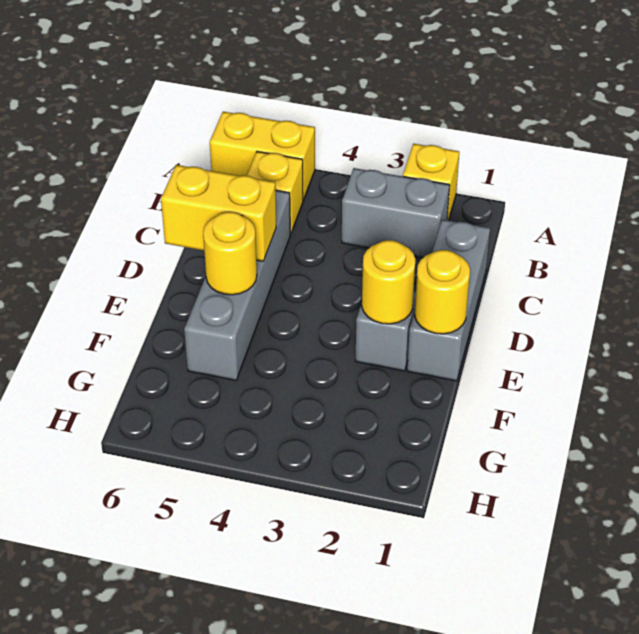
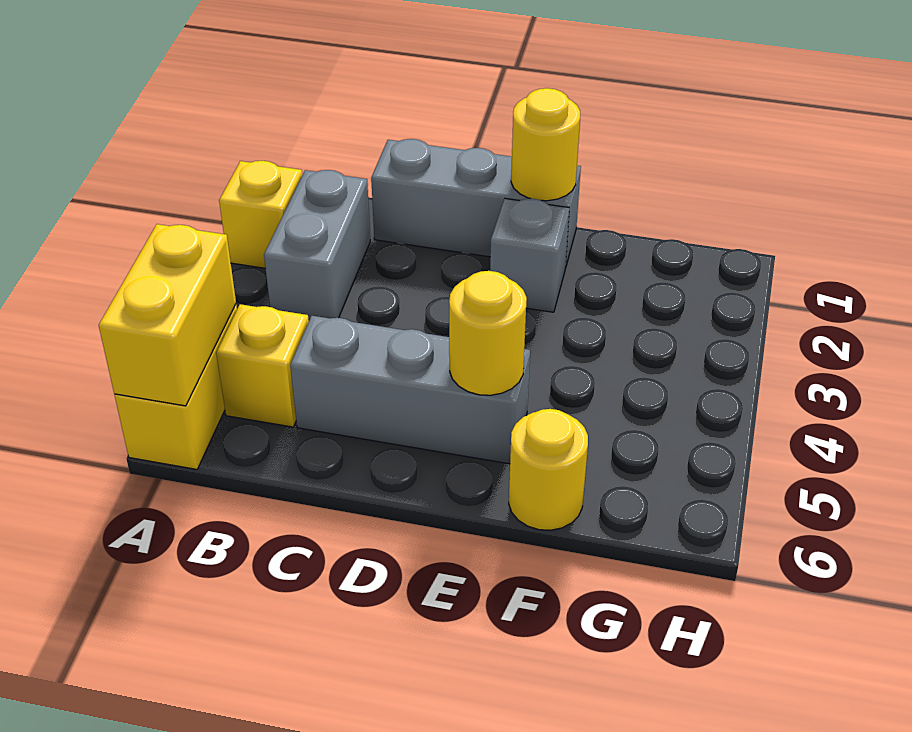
grey 1x4 brick [184,190,290,380] -> grey 1x3 brick [290,316,530,464]
yellow 1x2 brick [161,165,276,261] -> yellow 1x2 brick moved to [99,224,236,406]
yellow 1x1 round brick [362,240,415,324] -> yellow 1x1 round brick moved to [509,409,588,530]

